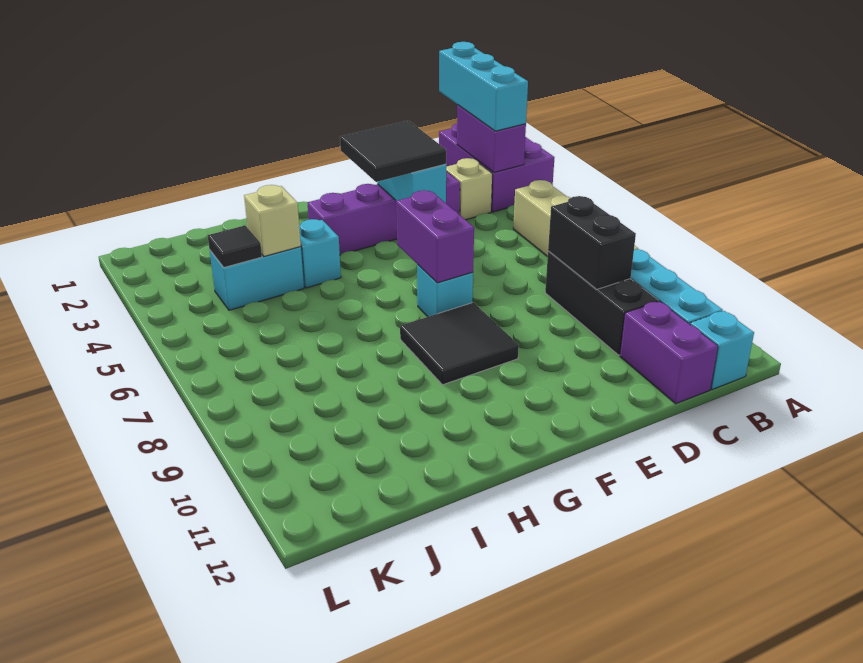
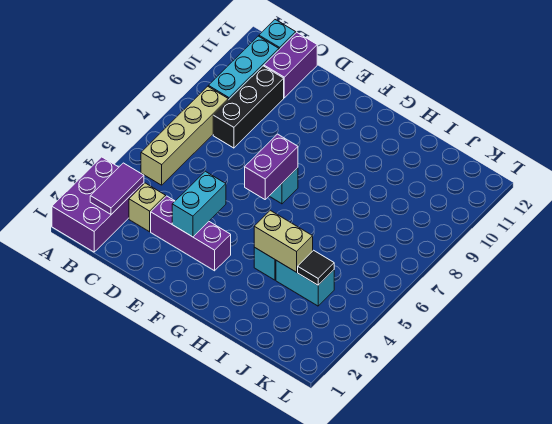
cyan 1x3 brick [439,42,528,131] -> none
purple 1x2 brick [457,105,526,173] -> purple 1x2 tile [90,163,144,214]
black 1x2 brick [548,196,636,289] -> none
purple 1x4 brick [308,172,460,255] -> purple 1x3 brick [151,196,231,271]
black 2x2 tile [340,120,446,182] -> none
black 2x2 tile [400,303,519,385] -> none
tan 1x1 brick [244,185,301,257] -> tan 1x2 brick [254,210,313,272]

